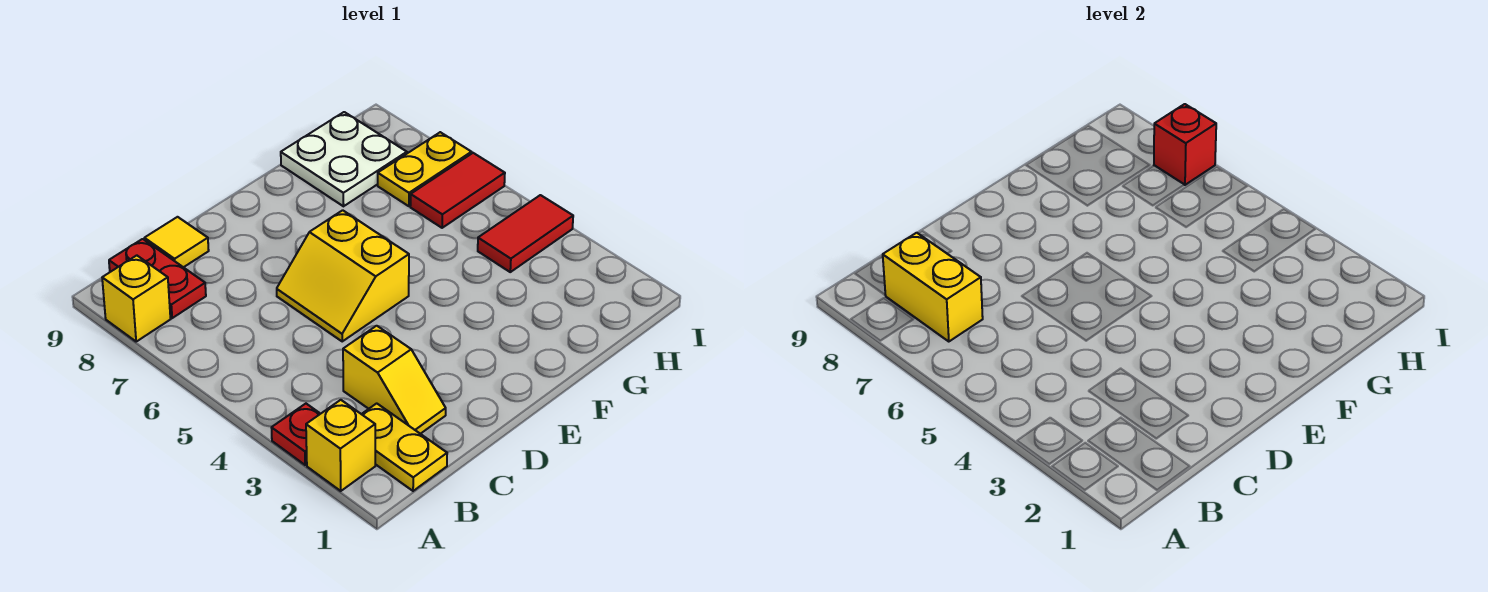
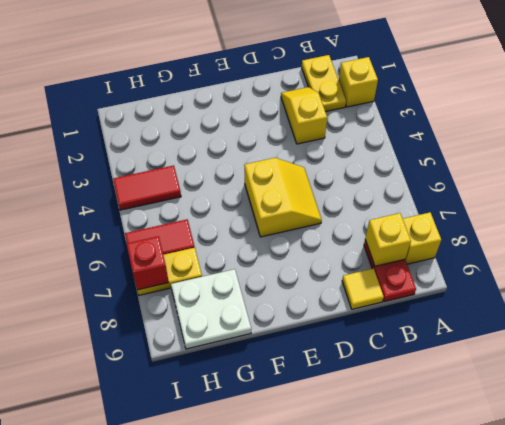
red 1x1 plate [271,404,320,465] -> none
yellow 1x2 brick [883,233,983,342] -> yellow 1x1 brick [365,213,411,266]

